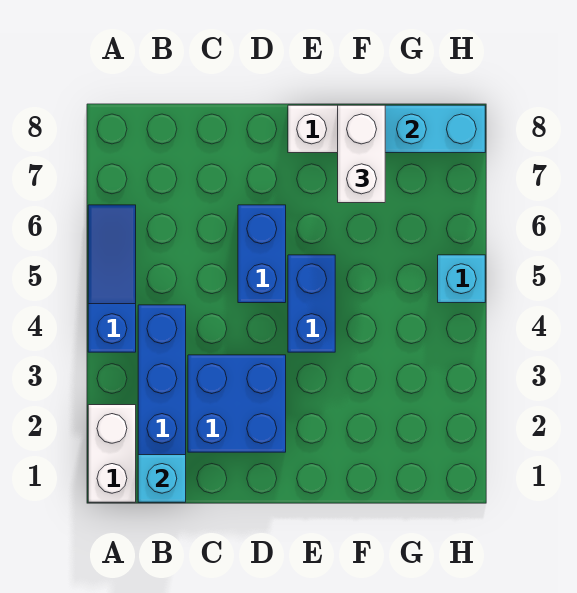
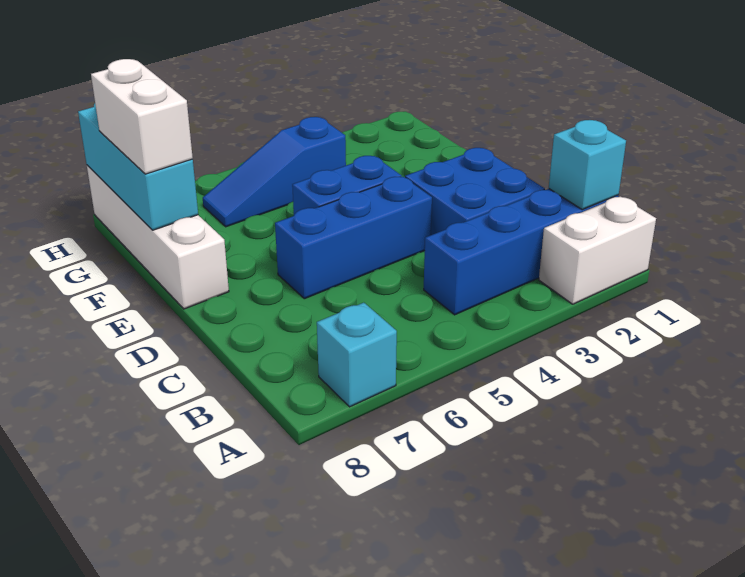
blue 1x3 slope [88,205,136,352] -> blue 1x3 slope moved to [203,117,346,227]
blue 1x2 brick [238,205,286,303] -> blue 1x3 brick [275,177,432,299]
white 1x2 brick [338,105,385,203] -> white 1x2 brick turned to [91,59,193,174]
cyan 1x1 brick [438,255,485,303] -> cyan 1x1 brick moved to [317,303,397,407]

